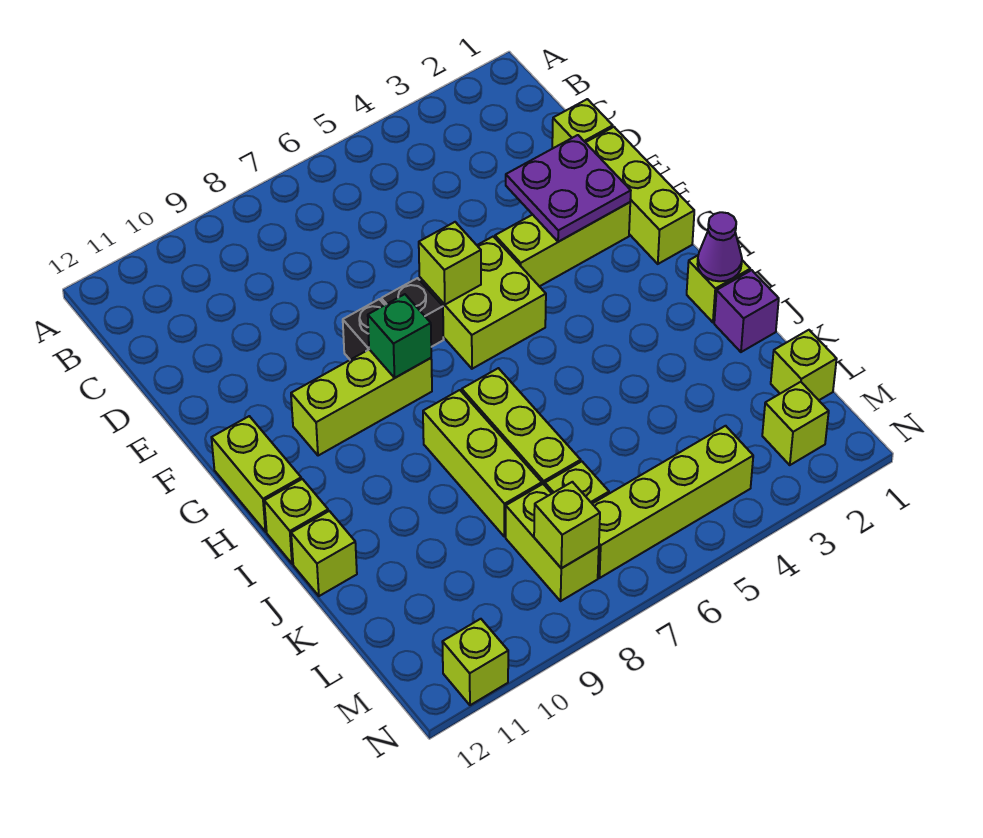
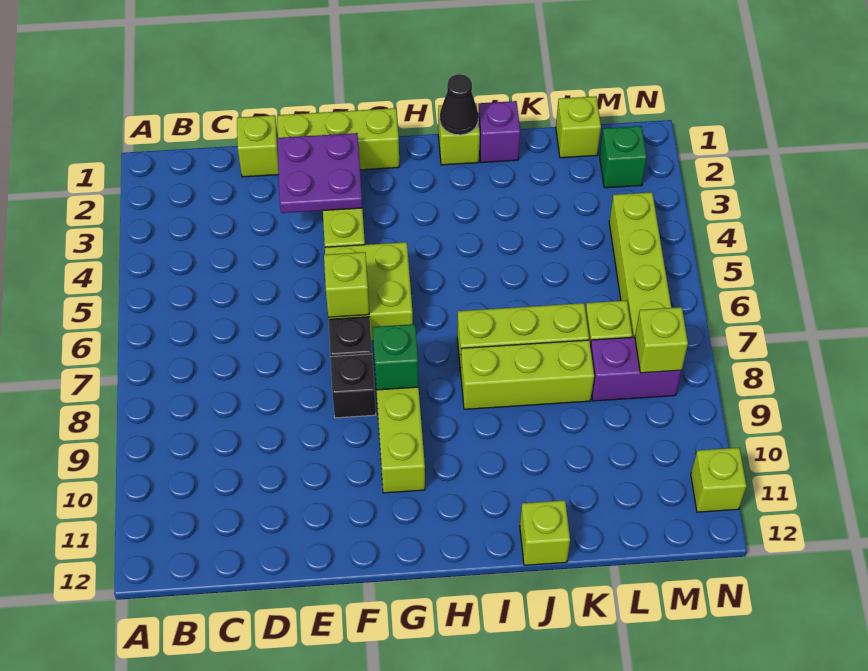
lime 1x2 brick [211,416,301,532] -> none
purple 1x1 cone [698,212,742,281] -> black 1x1 cone [440,74,478,135]
lime 1x1 brick [264,479,328,564] -> none
lime 1x2 brick [506,484,599,601] -> purple 1x2 brick [590,337,682,401]
lime 1x1 brick [762,382,829,465] -> green 1x1 brick [600,126,647,188]

